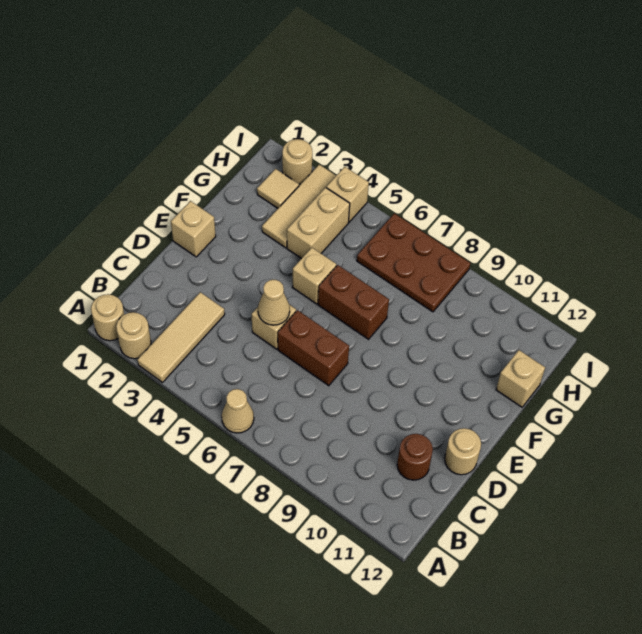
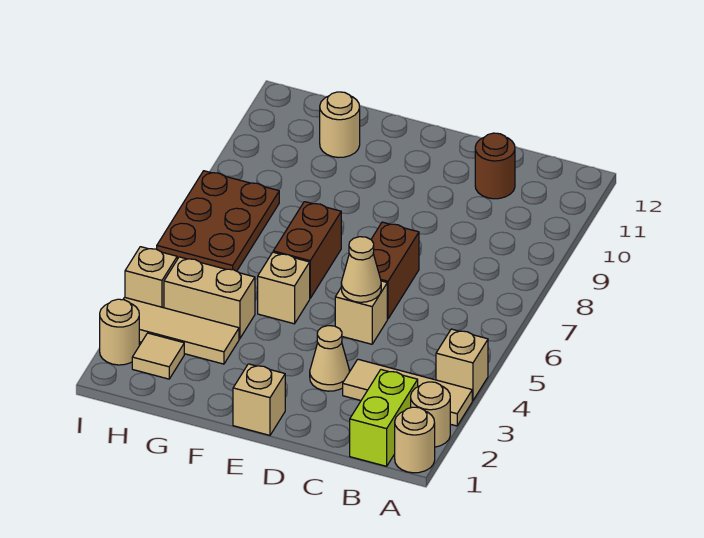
tan 1x1 cone [222,389,254,433] -> tan 1x1 cone moved to [310,326,349,391]
none -> lime 1x2 brick [350,370,418,466]
tan 1x1 round brick [445,428,481,475] -> tan 1x1 round brick moved to [320,92,360,158]
tan 1x1 brick [496,350,545,407] -> tan 1x1 brick moved to [436,329,488,401]

